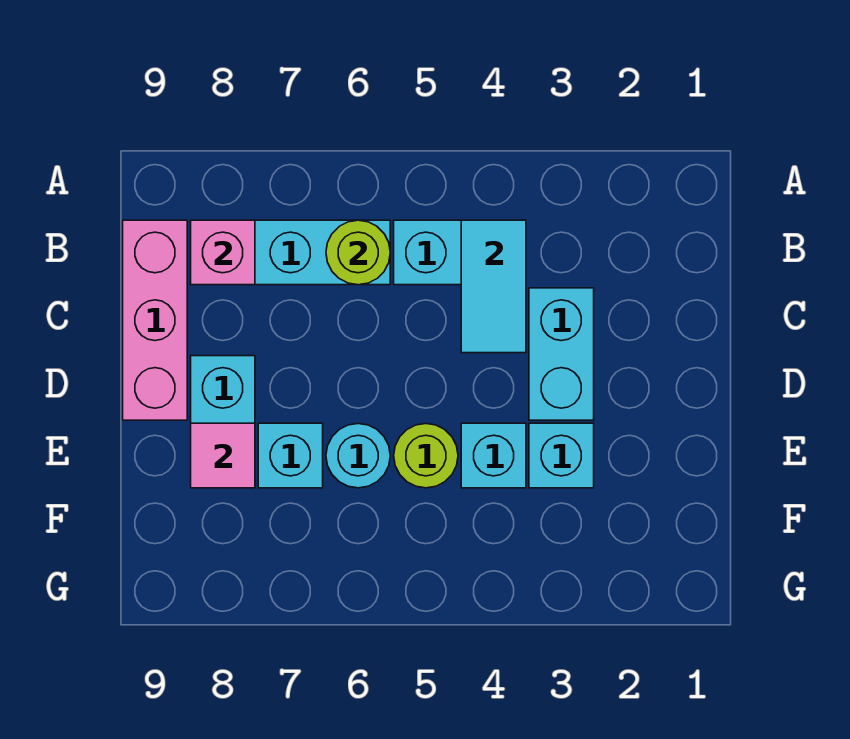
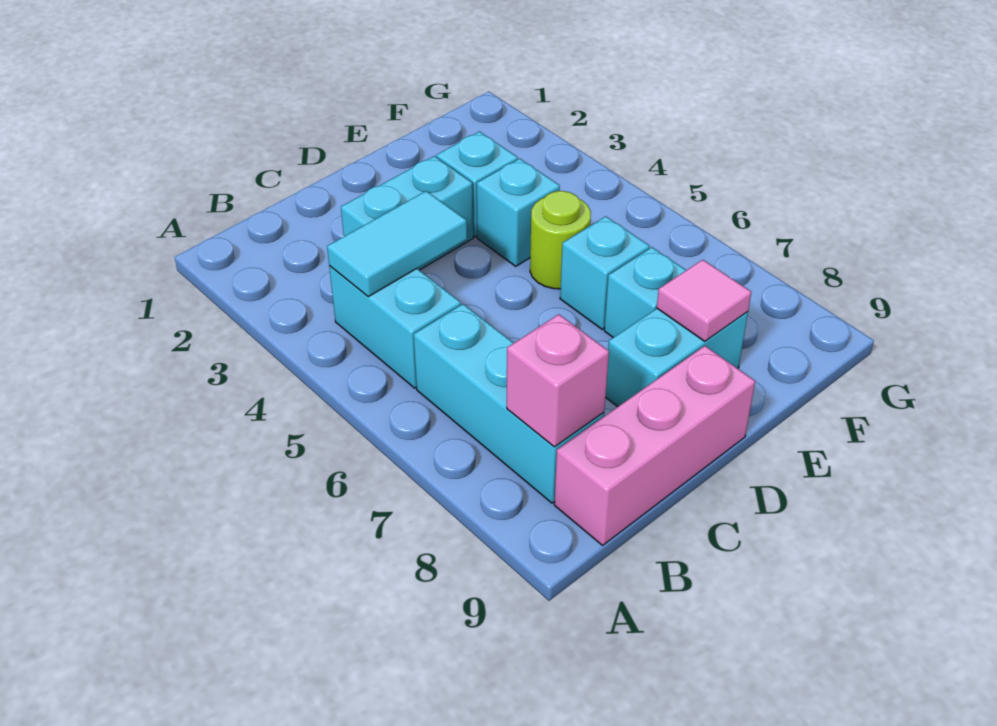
lime 1x1 round brick [326,220,390,285] -> none
cyan 1x1 round brick [326,424,390,488] -> cyan 1x1 brick [560,216,650,329]

